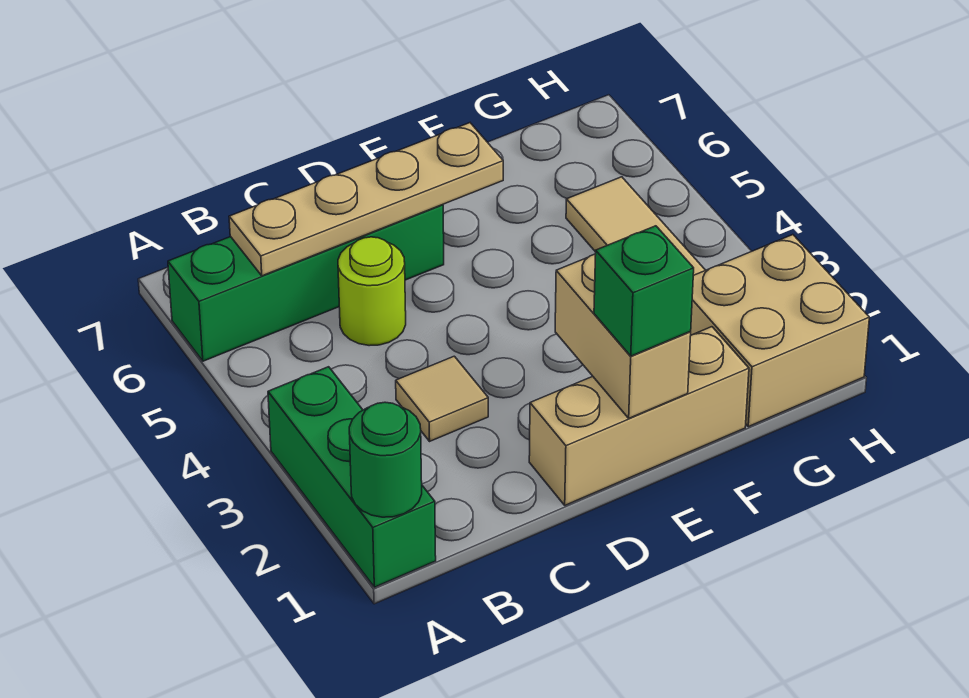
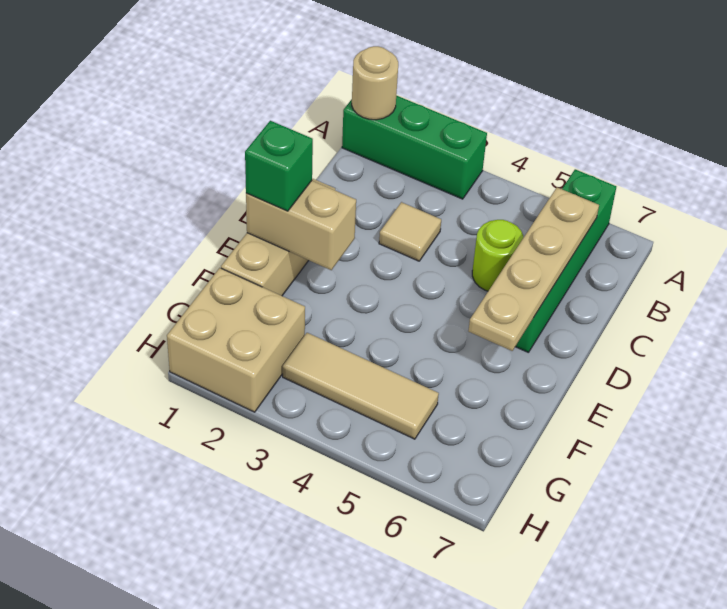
green 1x1 round brick [349,402,422,517] -> tan 1x1 round brick [352,46,398,120]

